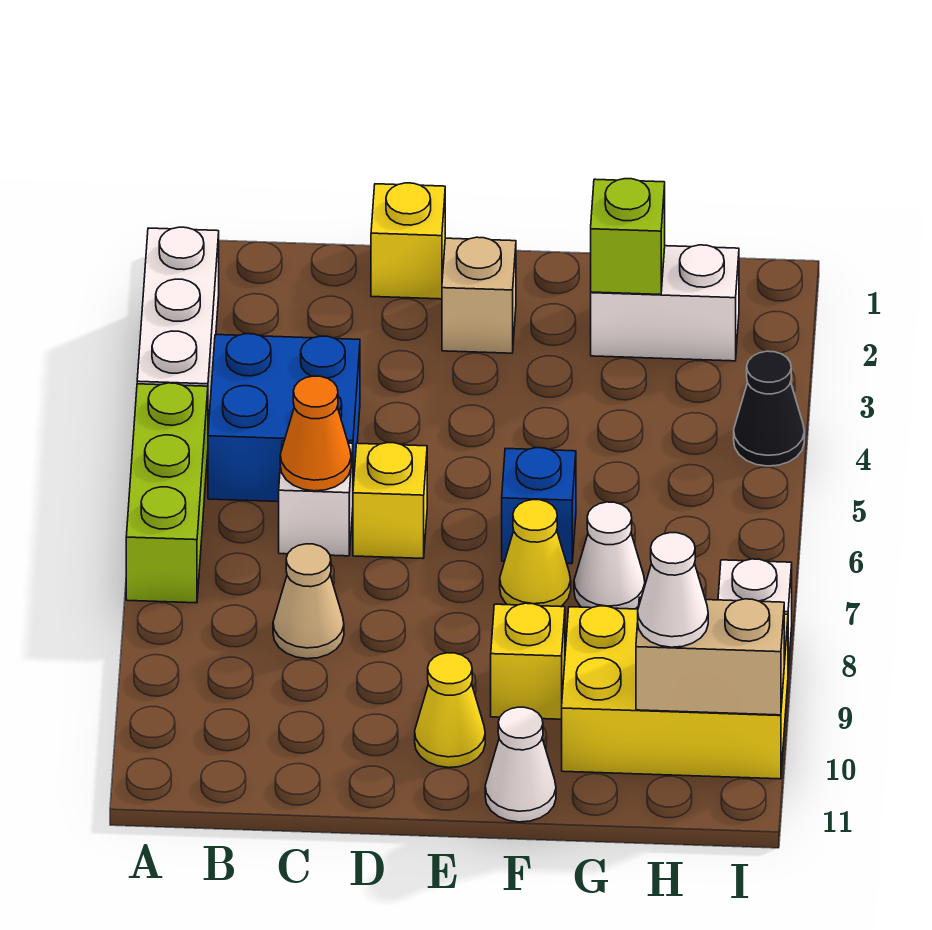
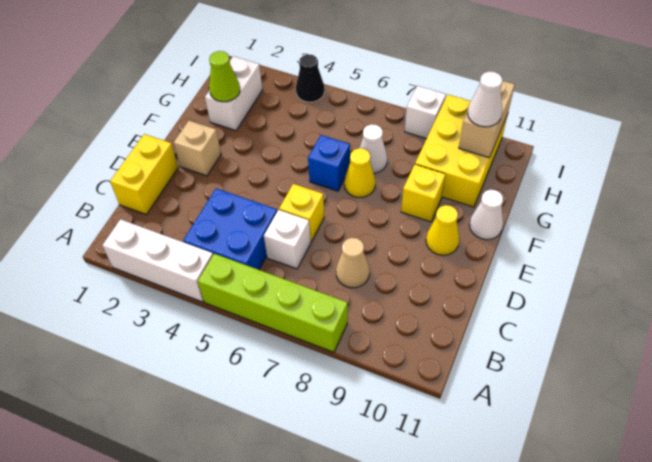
lime 1x3 brick [126,383,208,603] -> lime 1x4 brick [198,254,348,352]
orange 1x1 cone [280,376,351,491] -> none
yellow 1x1 brick [371,183,445,299] -> yellow 1x2 brick [110,134,178,214]
lime 1x1 brick [591,179,665,295] -> lime 1x1 cone [209,51,240,102]

